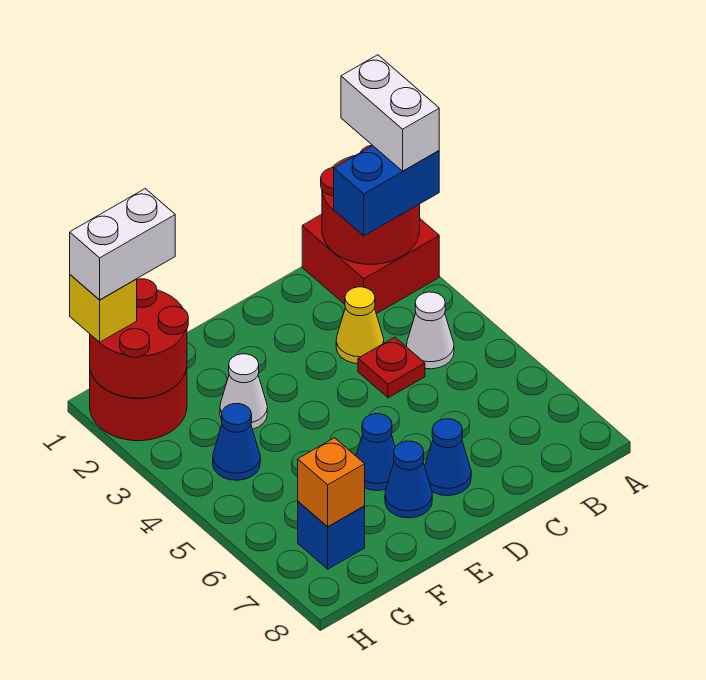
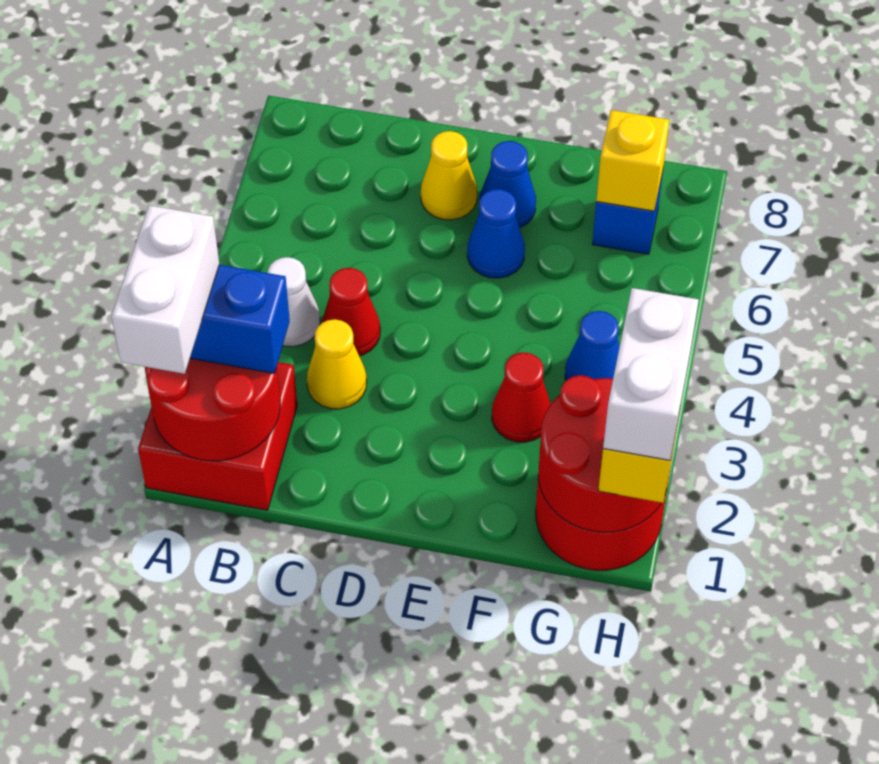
red 1x1 plate [358,337,425,398] -> red 1x1 cone [322,268,380,356]
blue 1x1 cone [425,419,471,496] -> yellow 1x1 cone [421,131,477,220]
white 1x1 cone [220,354,267,429] -> red 1x1 cone [492,353,551,442]
white 1x2 brick [70,189,175,300] -> white 1x2 brick turned to [603,288,699,460]
orange 1x1 brick [298,438,365,527] -> yellow 1x1 brick [596,110,669,211]

